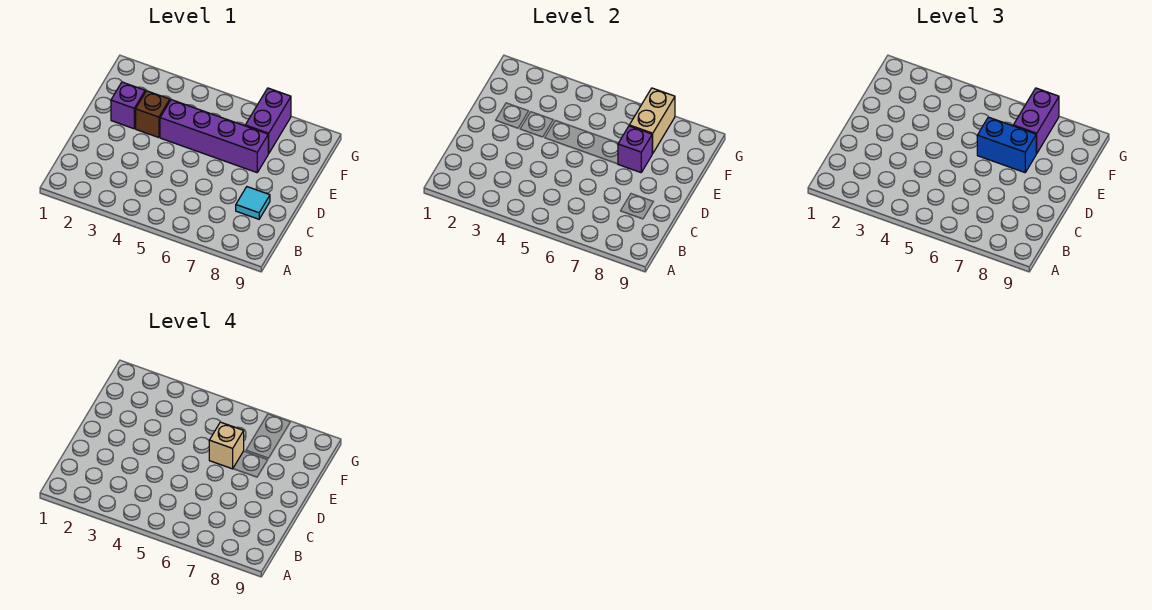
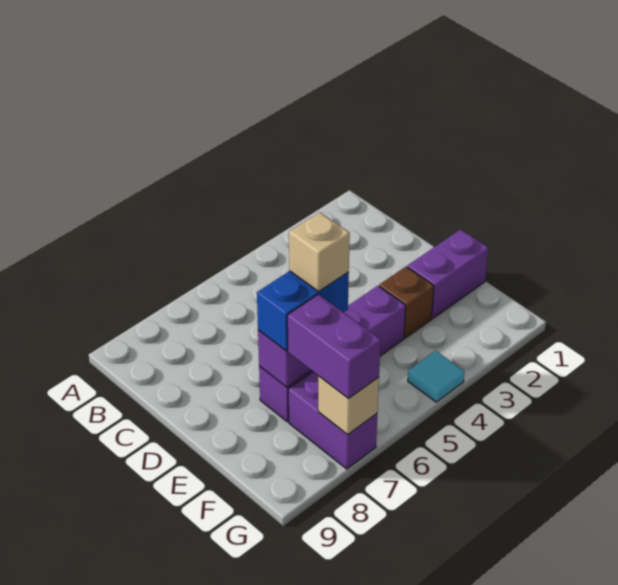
cyan 1x1 tile [236,187,270,219] -> cyan 1x1 tile moved to [408,351,464,402]
purple 1x1 brick [111,82,145,129] -> purple 1x2 brick [407,229,488,319]
tan 1x2 brick [629,88,675,153] -> tan 1x1 brick [318,376,379,435]

